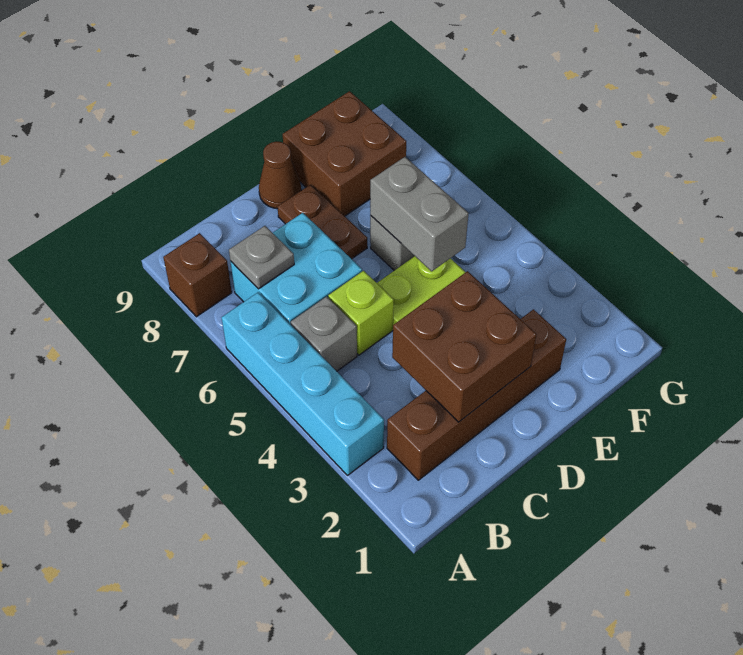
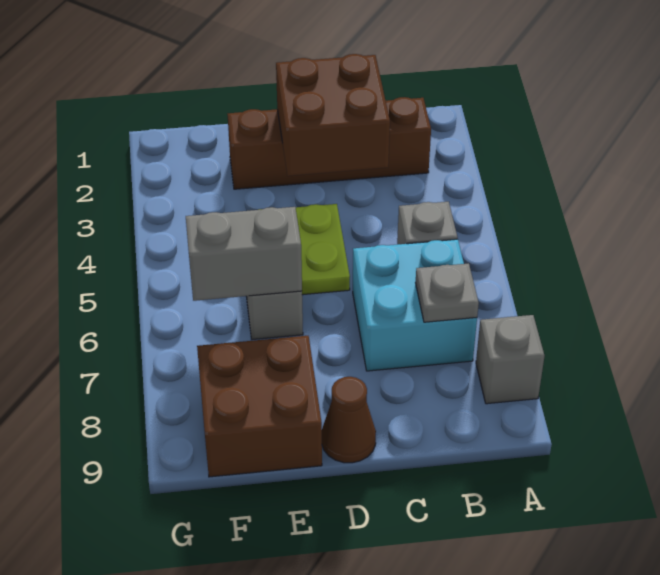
cyan 1x4 brick [222,292,384,475] -> none
brown 1x1 brick [163,233,232,317] -> grey 1x1 brick [476,315,544,404]
lime 1x1 brick [328,271,394,355] -> none
brown 1x2 plate [278,185,367,259] -> none
grey 1x2 brick [370,157,469,271] -> grey 1x2 brick turned to [186,207,302,301]

